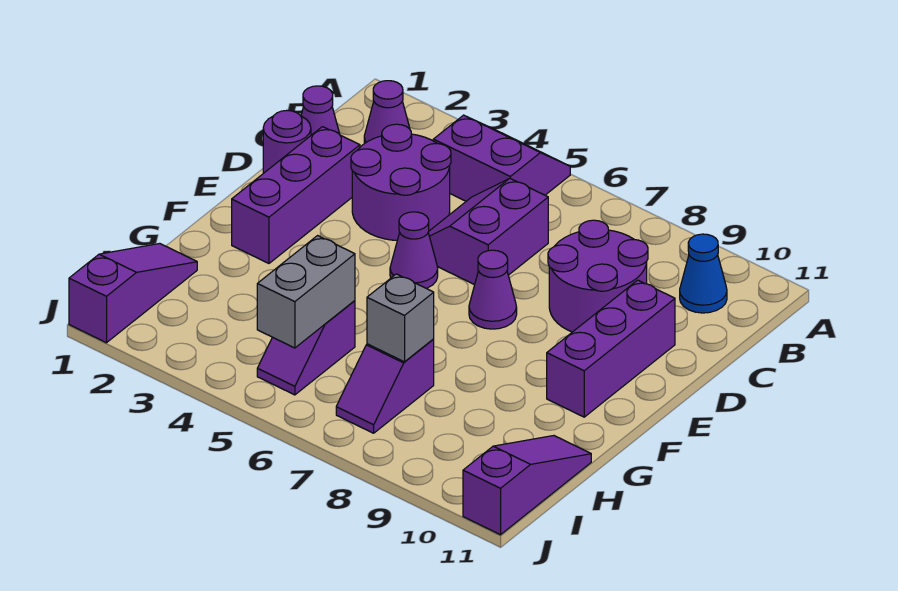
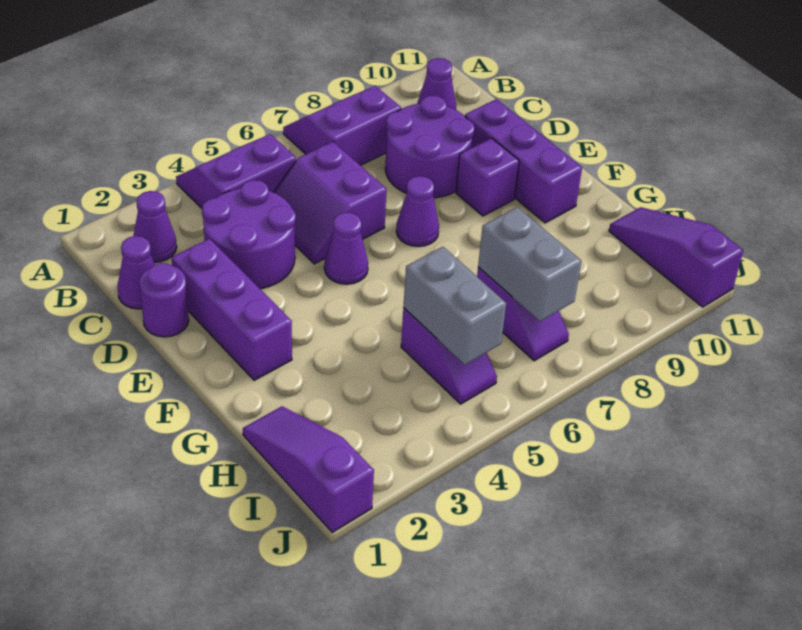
none -> purple 2x2 slope [283,86,401,165]
blue 1x1 cone [680,234,727,313] -> purple 1x1 cone [417,58,456,110]
none -> purple 1x1 brick [456,138,519,216]
grey 1x1 brick [367,274,434,362] -> grey 1x2 brick [478,207,581,321]

